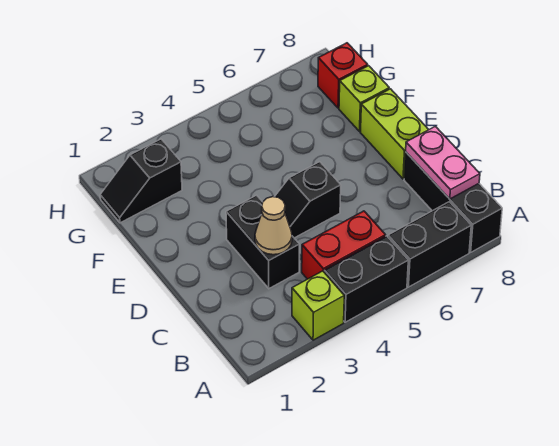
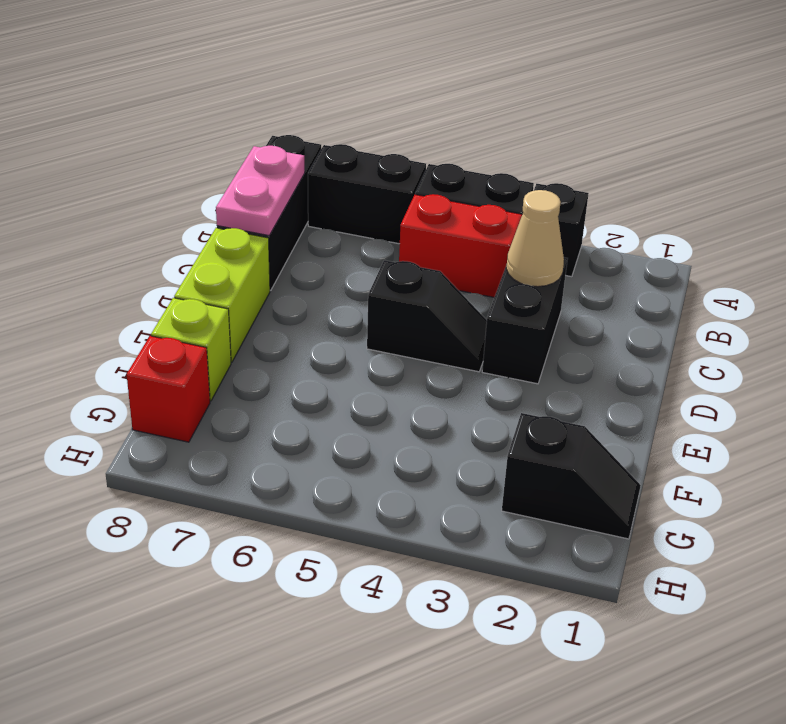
lime 1x1 brick [292,271,344,340] -> black 1x1 brick [534,183,589,277]

